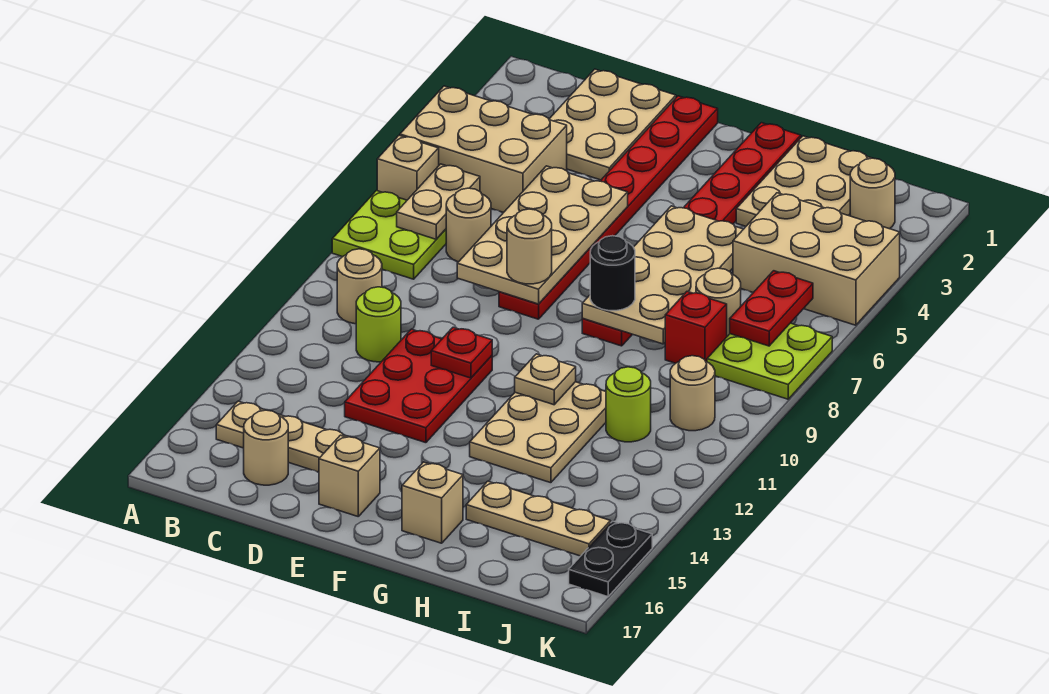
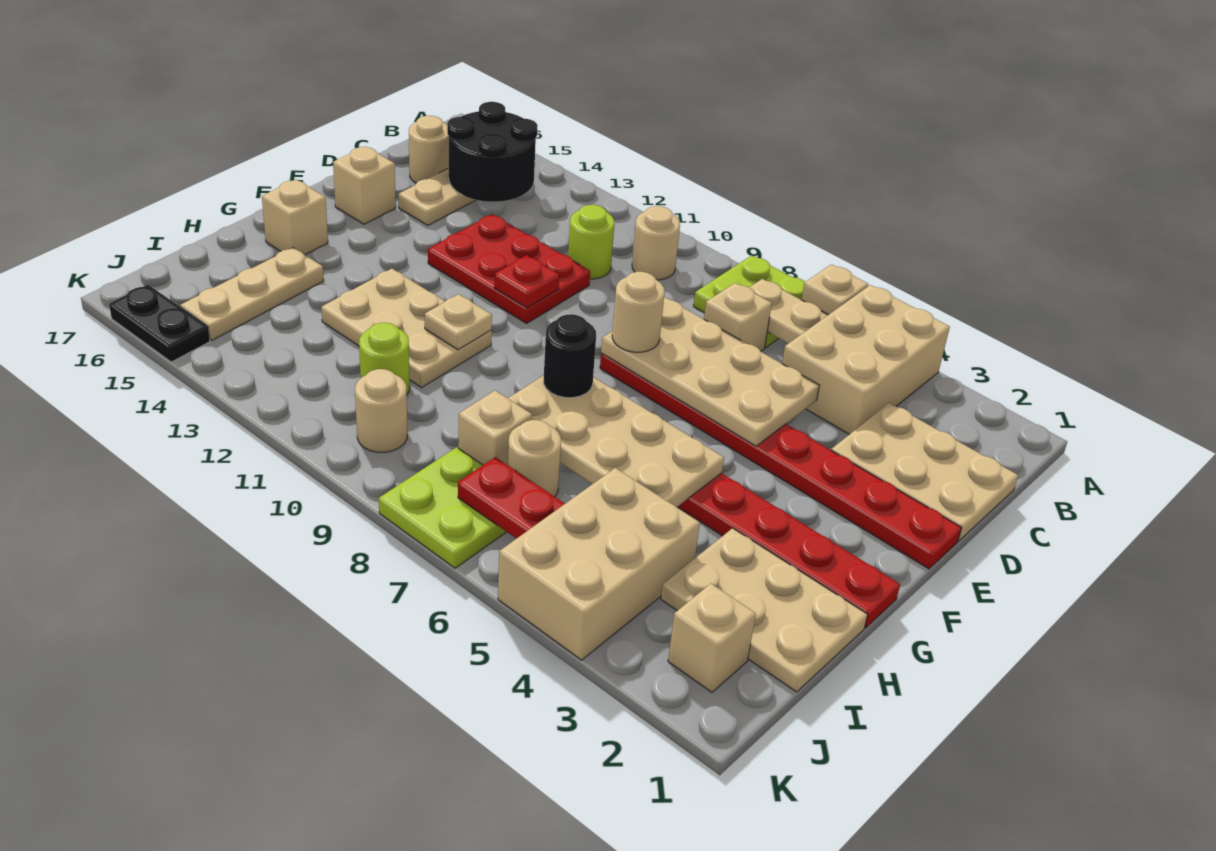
none -> black 2x2 round brick [447,102,538,202]
tan 1x1 round brick [446,188,491,262] -> tan 1x1 brick [704,283,772,351]
red 1x1 brick [665,292,727,363] -> tan 1x1 brick [458,391,532,465]
tan 1x1 round brick [850,158,895,229] -> tan 1x1 brick [668,584,756,692]

